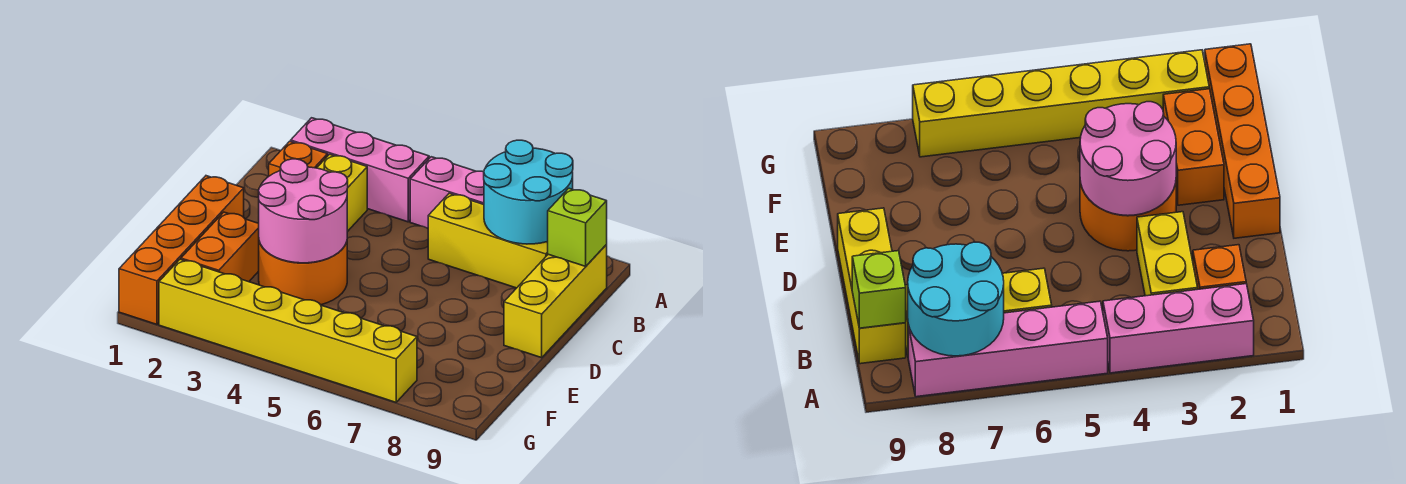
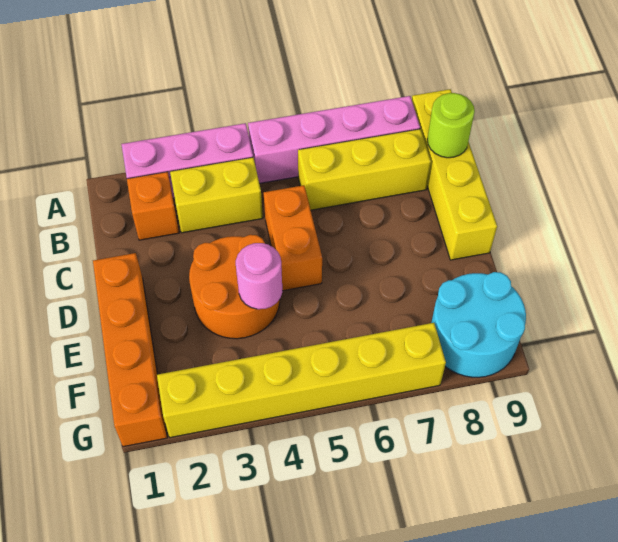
cyan 2x2 round brick [484,140,573,244] -> cyan 2x2 round brick moved to [431,272,526,377]
yellow 1x2 brick [317,154,367,232] -> yellow 1x2 brick turned to [170,157,263,233]
yellow 1x3 brick [504,245,607,358] -> yellow 1x4 brick [412,89,497,260]
lime 1x1 brick [548,188,607,266] -> lime 1x1 round brick [427,93,475,158]
pink 2x2 round brick [259,159,348,263] -> pink 1x1 round brick [236,243,282,309]
orange 1x2 brick [181,212,259,282] -> orange 1x2 brick moved to [264,185,322,291]

